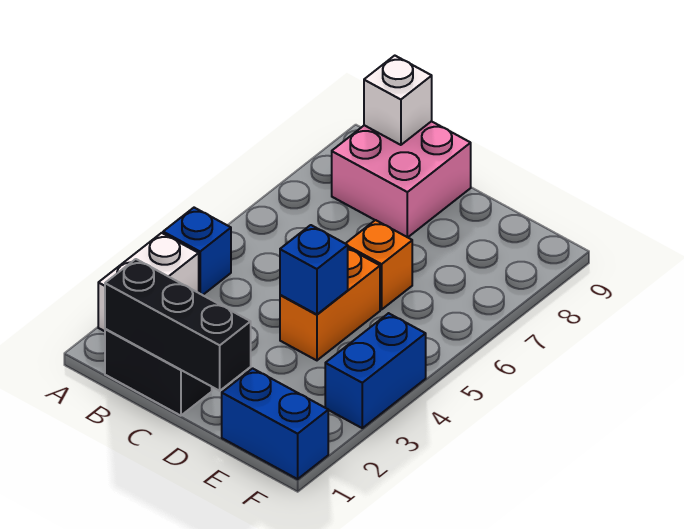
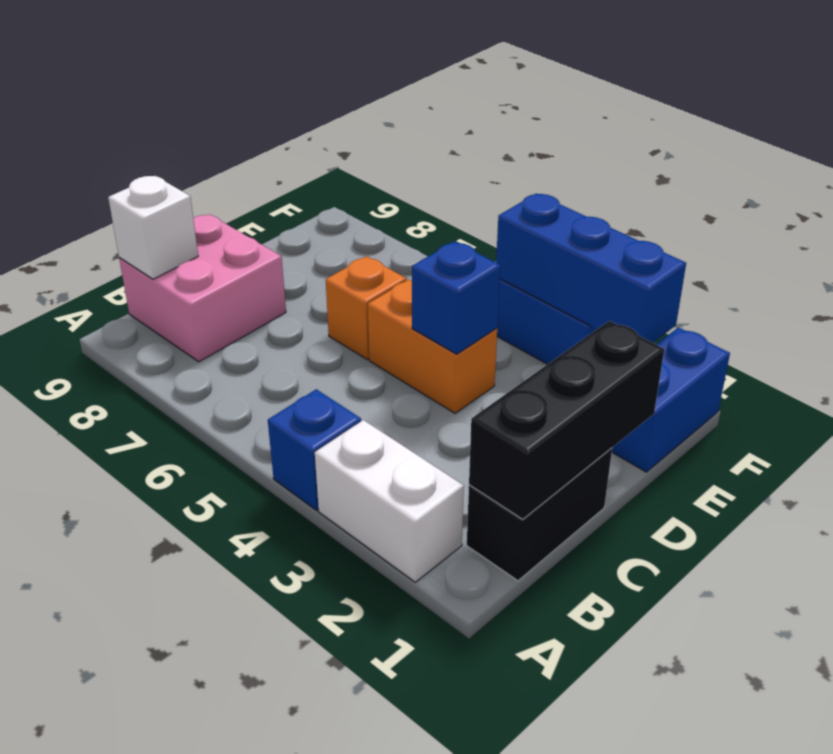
none -> blue 1x3 brick [496,193,686,343]

